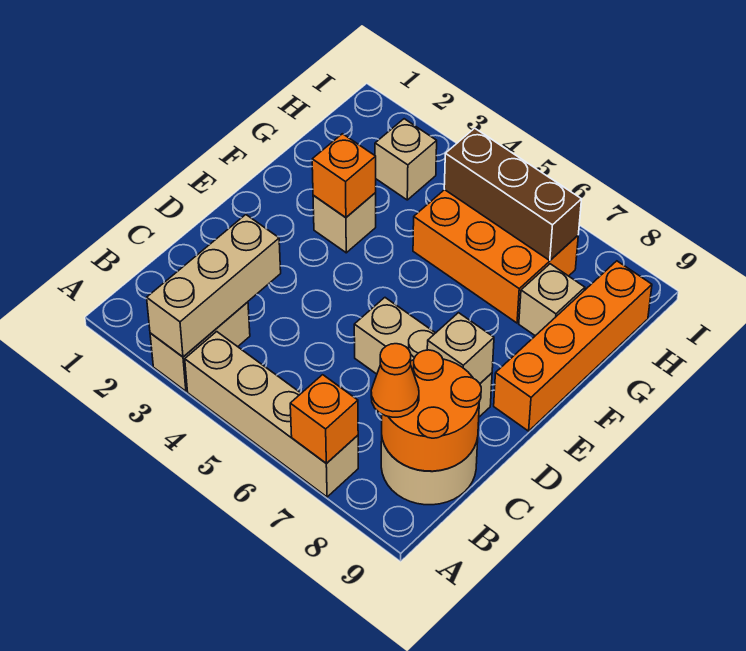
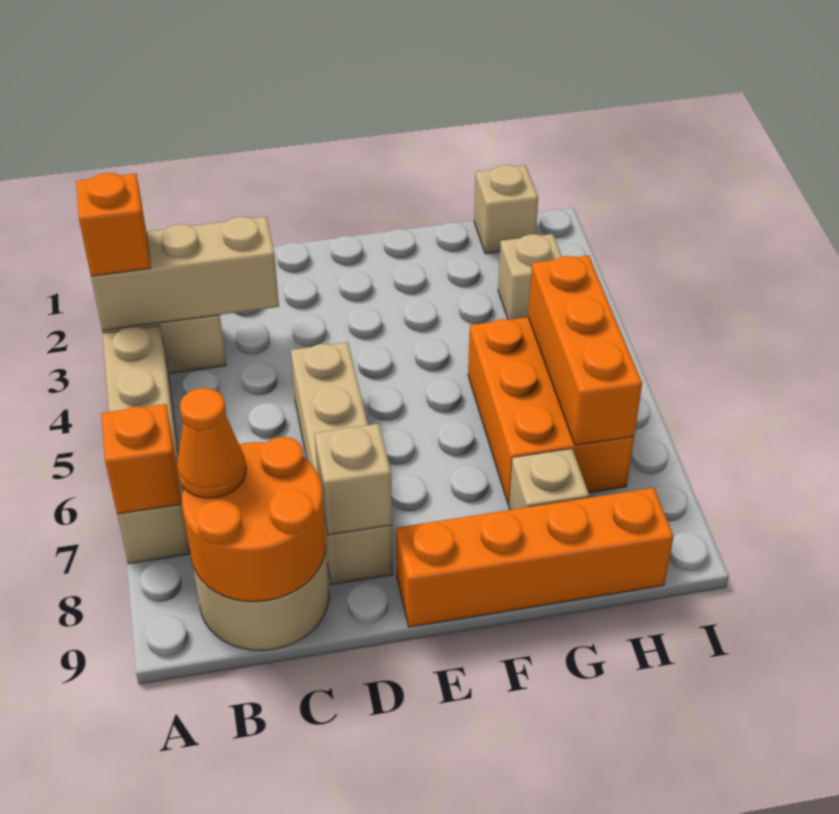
tan 1x3 brick [354,298,492,417] -> tan 1x4 brick [291,342,393,584]
tan 1x1 brick [313,193,376,253] -> tan 1x1 brick moved to [474,165,538,254]
orange 1x1 brick [312,134,376,218] -> orange 1x1 brick moved to [76,173,150,276]
brown 1x3 brick [444,128,582,261] -> orange 1x3 brick [528,255,642,445]

